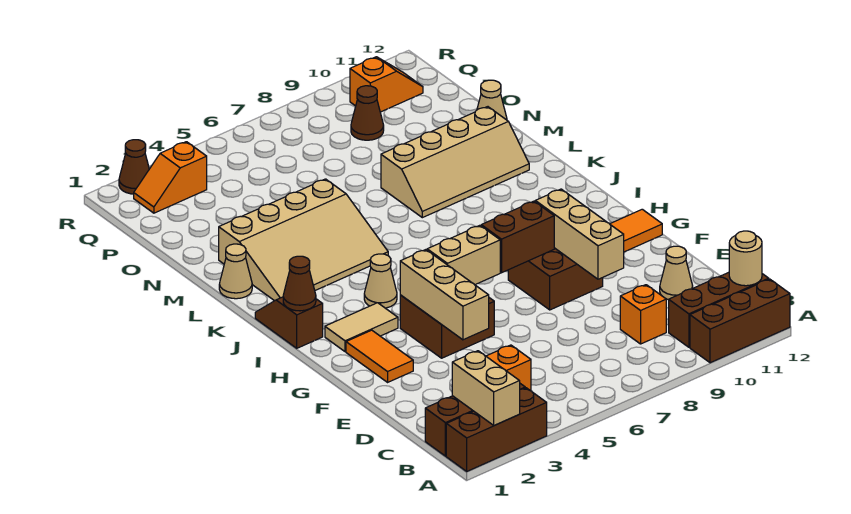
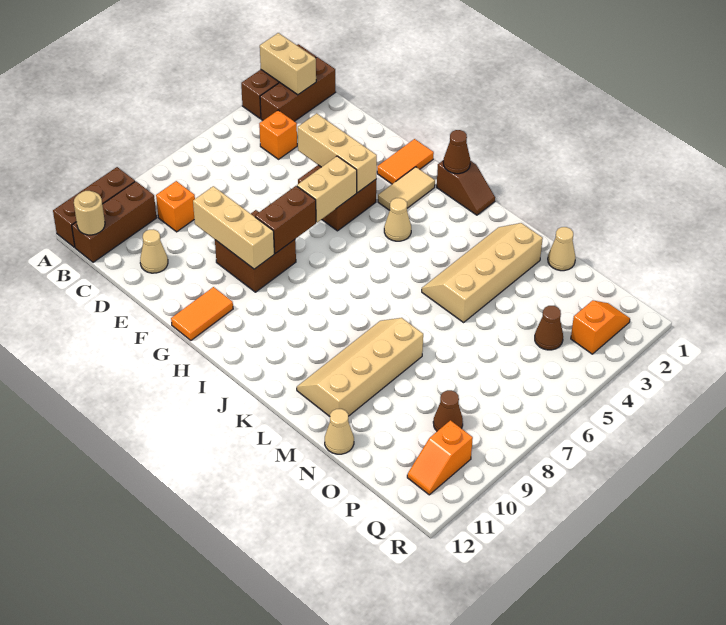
orange 1x2 tile [346,330,413,382] -> orange 1x2 tile turned to [377,139,434,184]
tan 3x4 slope [219,179,388,301] -> tan 2x4 slope [422,223,543,322]
tan 1x1 cone [219,244,252,299] -> tan 1x1 cone moved to [548,227,575,271]
brown 1x1 cone [119,140,149,194] -> brown 1x1 cone moved to [535,306,563,350]

